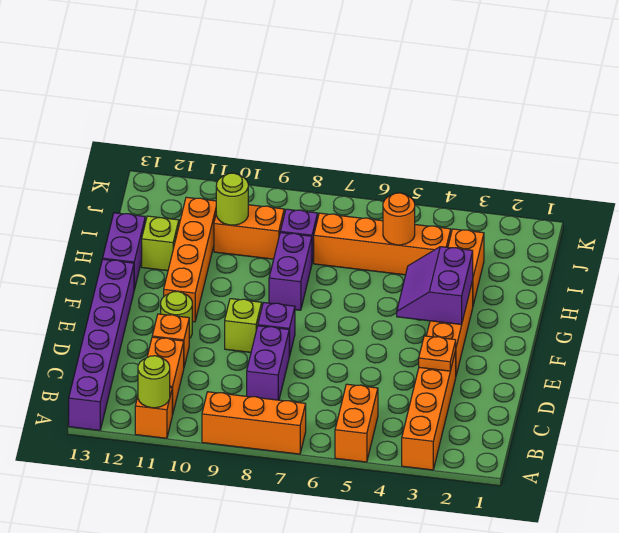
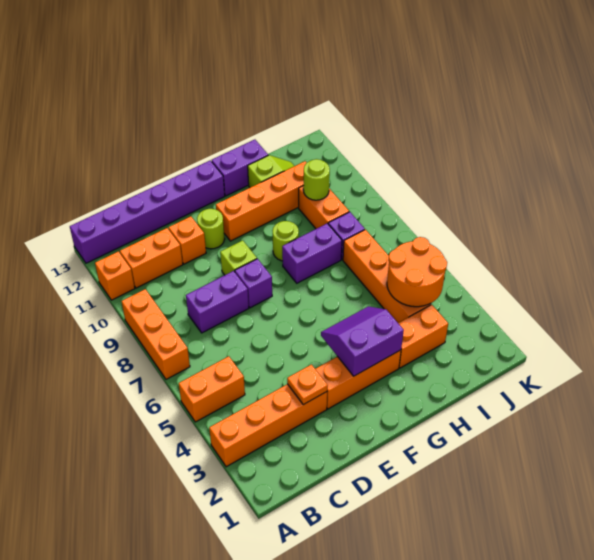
lime 1x1 round brick [138,356,170,408] -> lime 1x1 round brick moved to [272,221,299,261]
orange 1x1 round brick [383,193,415,245] -> orange 2x2 round brick [387,237,447,307]

